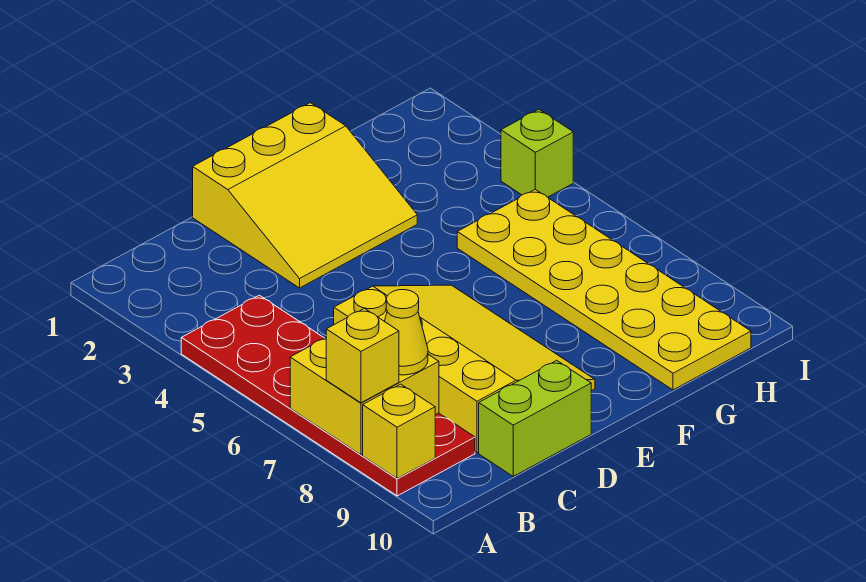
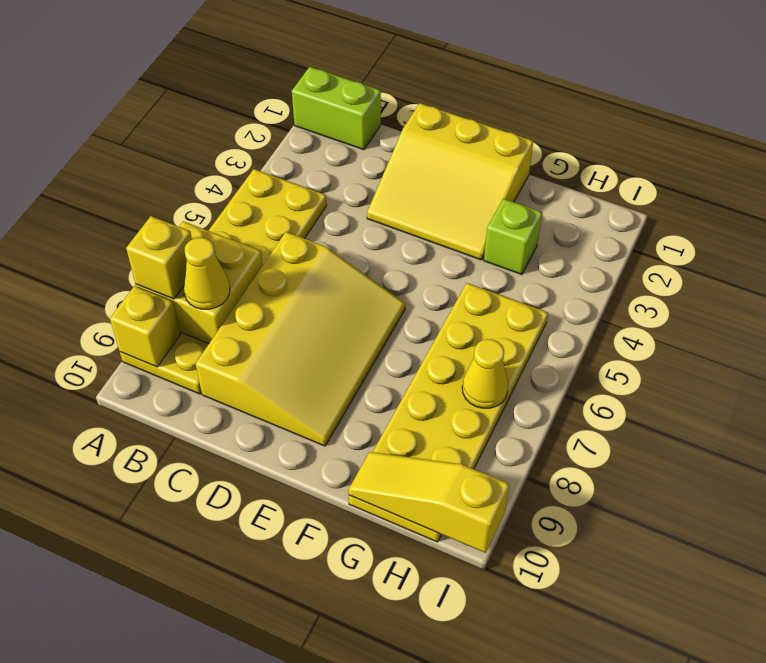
red 2x6 plate [181,295,475,496] -> yellow 2x6 plate [120,169,327,394]
lime 1x2 brick [479,360,591,476] -> lime 1x2 brick moved to [292,67,381,150]
none -> yellow 1x3 slope [348,452,509,553]
none -> yellow 1x1 cone [462,339,508,408]
lime 1x1 brick [501,109,573,197] -> lime 1x1 brick moved to [484,199,542,275]

